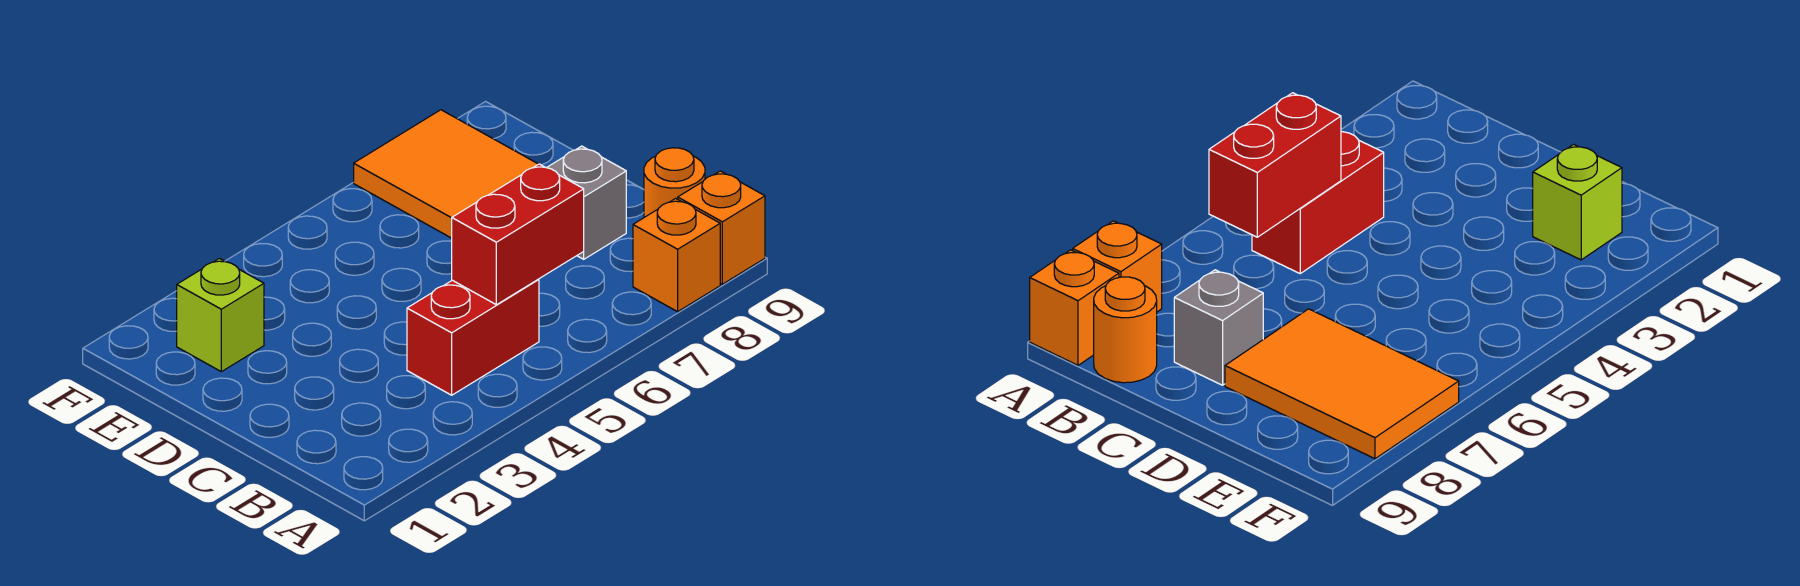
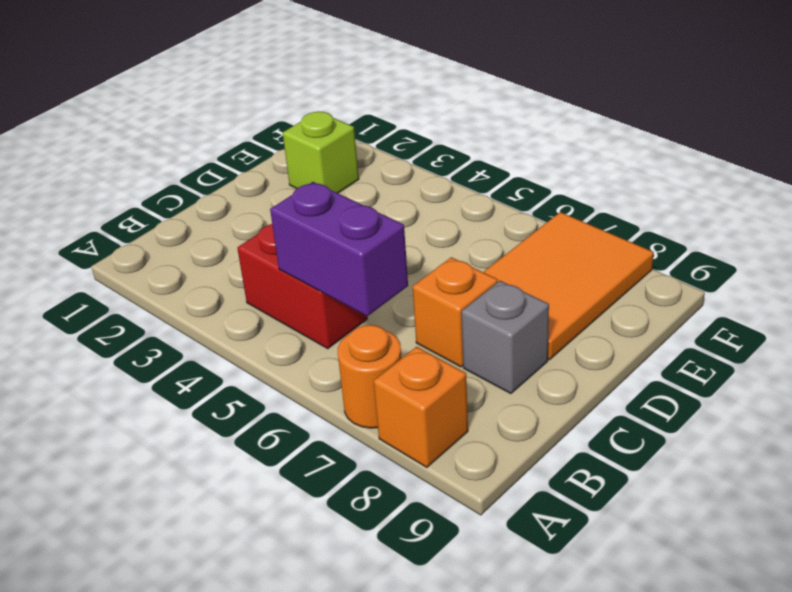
orange 1x1 brick [678,171,765,284] -> orange 1x1 brick moved to [413,257,498,367]
red 1x2 brick [452,164,584,305] -> purple 1x2 brick [270,182,408,316]
orange 1x1 round brick [644,148,705,217] -> orange 1x1 round brick moved to [338,325,402,428]

